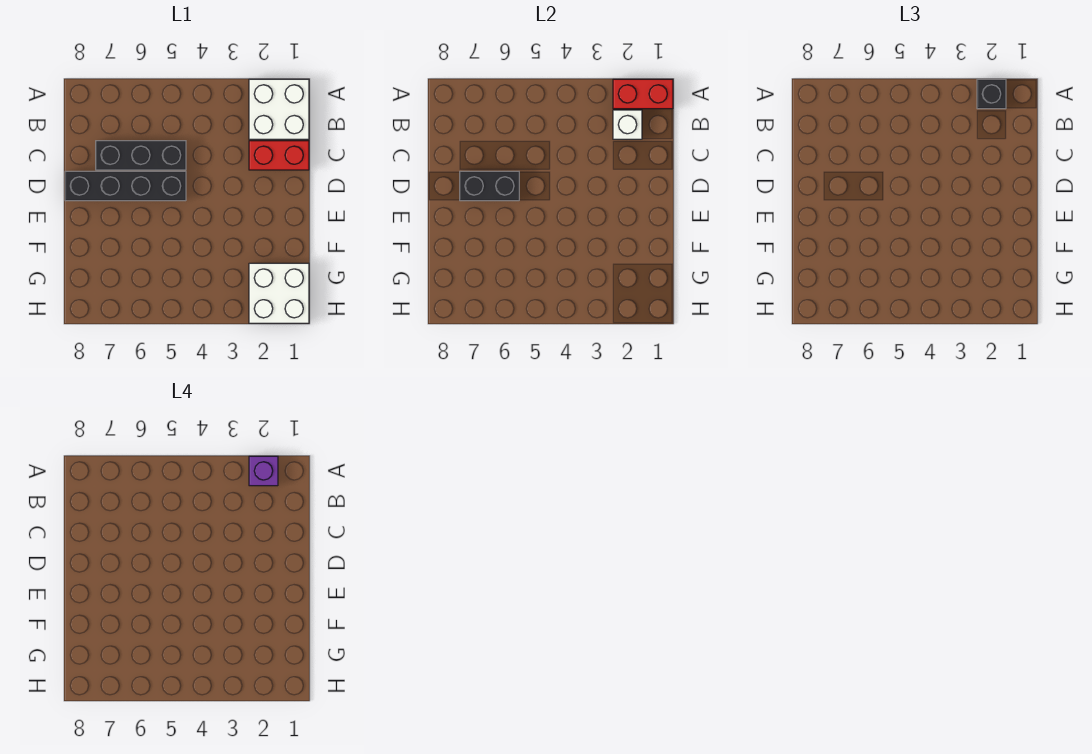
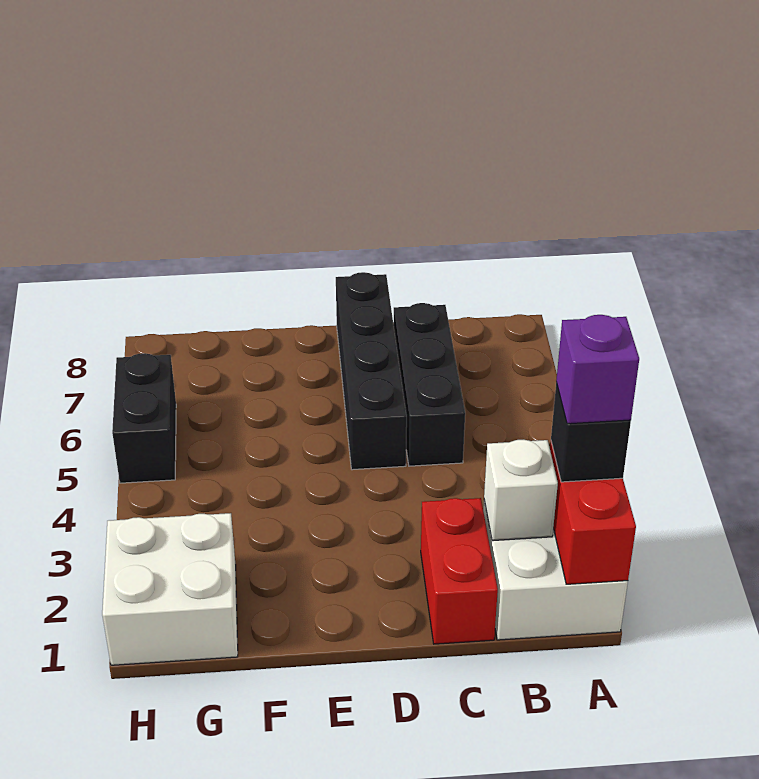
black 1x2 brick [460,171,519,201] -> black 1x2 brick moved to [112,353,176,483]

